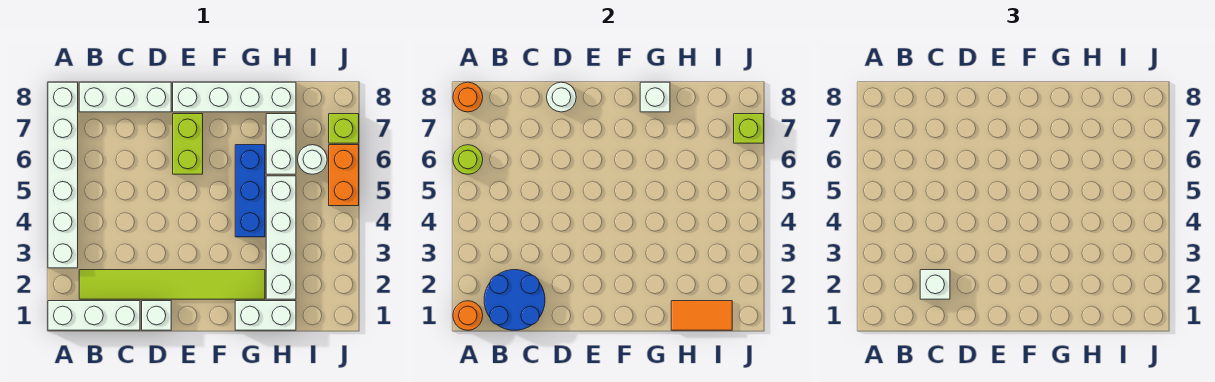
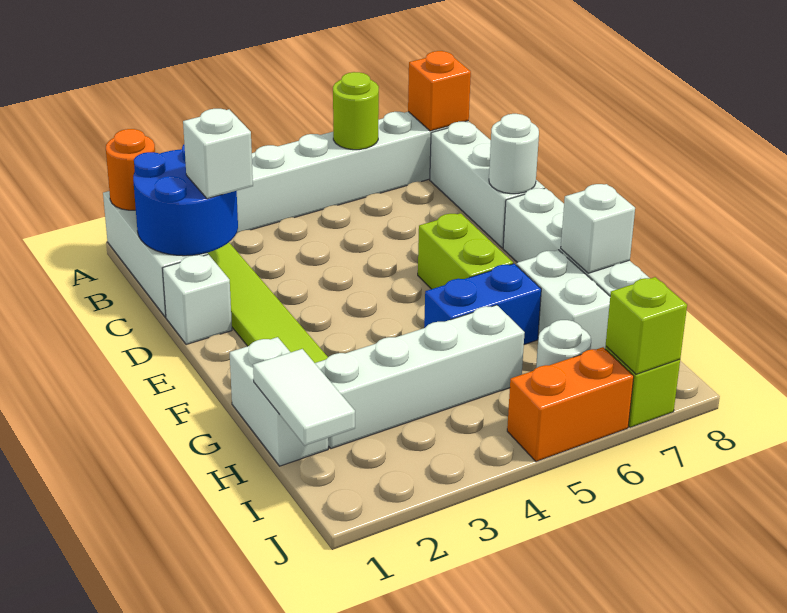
orange 1x1 round brick [453,82,483,112] -> orange 1x1 brick [408,51,471,131]
lime 1x2 brick [173,114,203,174] -> lime 1x2 brick turned to [418,213,513,289]
blue 1x3 brick [235,145,265,237] -> blue 1x2 brick [424,264,541,345]
orange 1x2 tile [671,301,732,330] -> white 1x2 tile [253,349,355,446]
white 1x2 brick [266,114,296,174] -> white 1x2 brick turned to [516,250,610,349]

